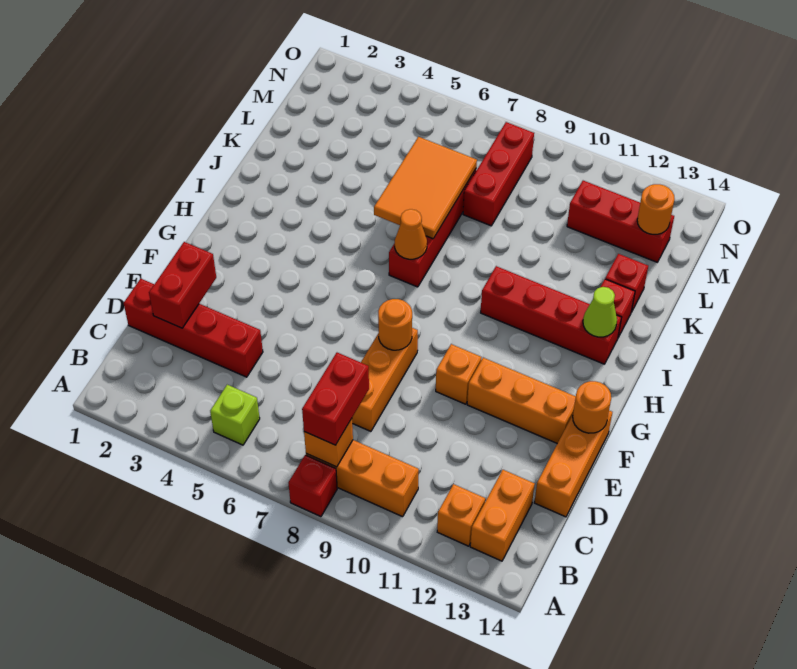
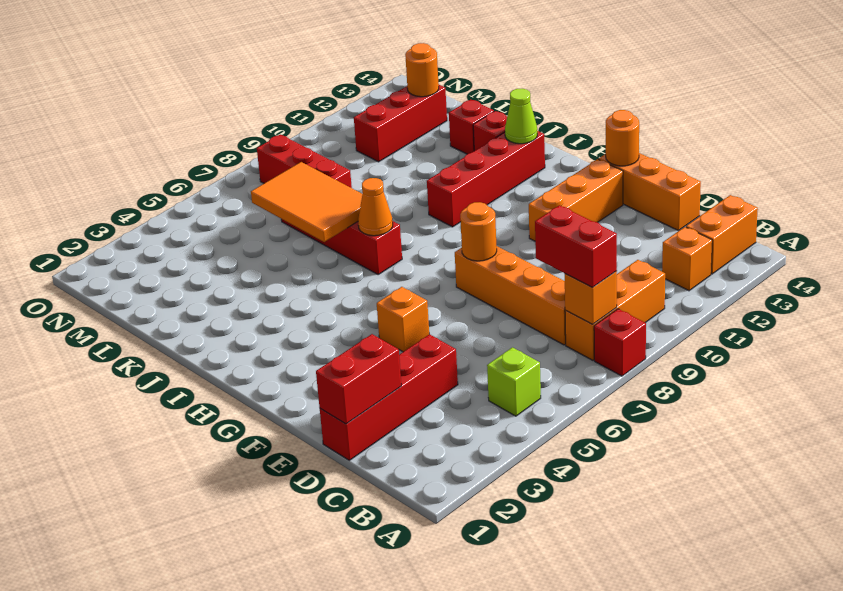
orange 1x2 brick [470,470,535,561] -> orange 1x2 brick turned to [686,195,758,274]
red 1x2 brick [149,242,216,328] -> red 1x2 brick turned to [316,334,401,424]
orange 1x3 brick [352,328,418,431] -> orange 1x4 brick [455,246,566,345]
orange 1x1 brick [436,344,481,404] -> orange 1x1 brick moved to [377,287,429,352]

